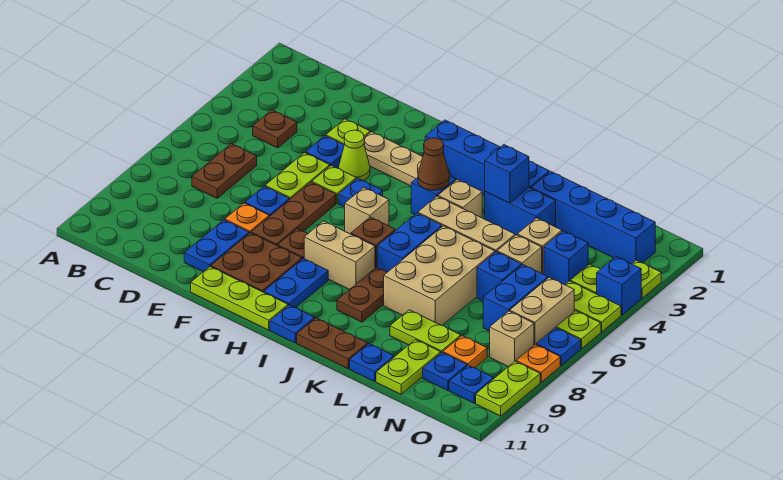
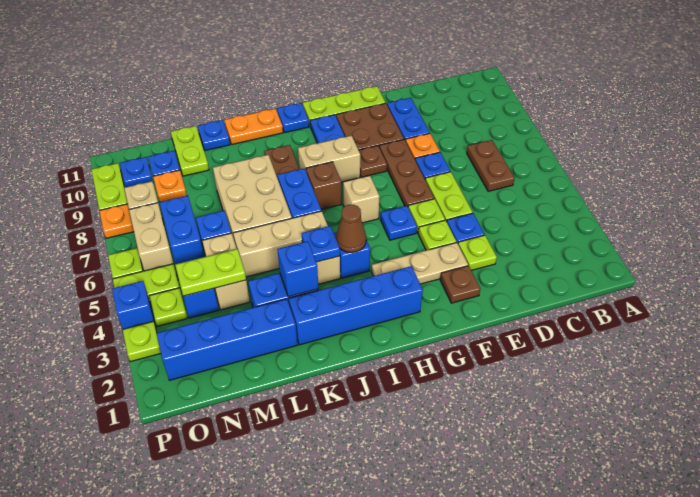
brown 1x1 plate [253,110,297,148] -> brown 1x1 plate moved to [440,266,480,303]
lime 1x1 cone [338,130,370,181] -> lime 1x1 plate [418,220,456,250]
brown 1x2 plate [297,318,367,369] -> orange 1x2 plate [225,109,283,144]
lime 1x2 plate [390,310,461,353] -> lime 1x2 plate moved to [175,249,246,296]
blue 1x1 plate [536,328,581,365] -> blue 1x1 plate moved to [302,226,340,262]

